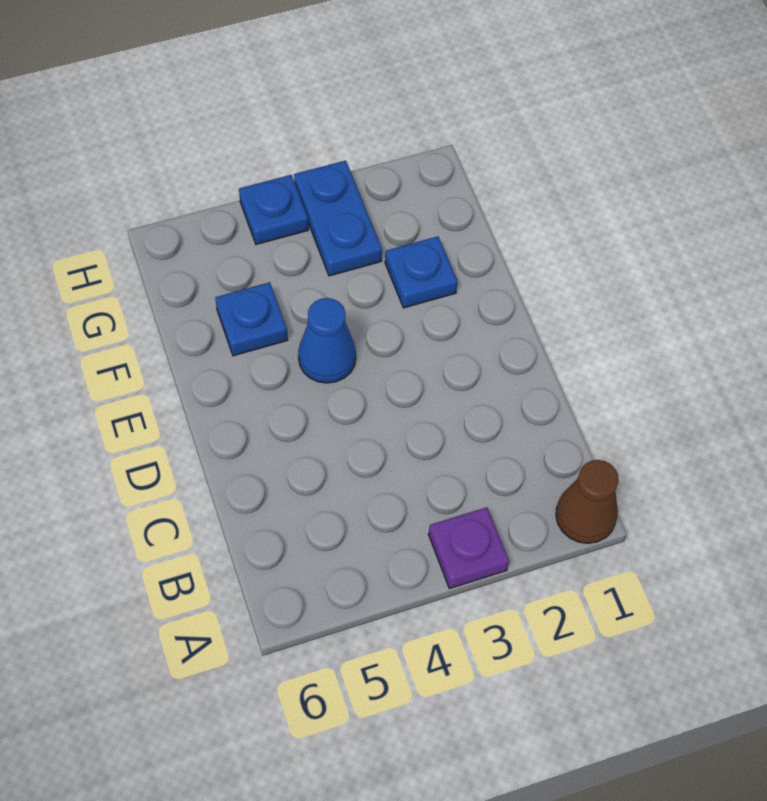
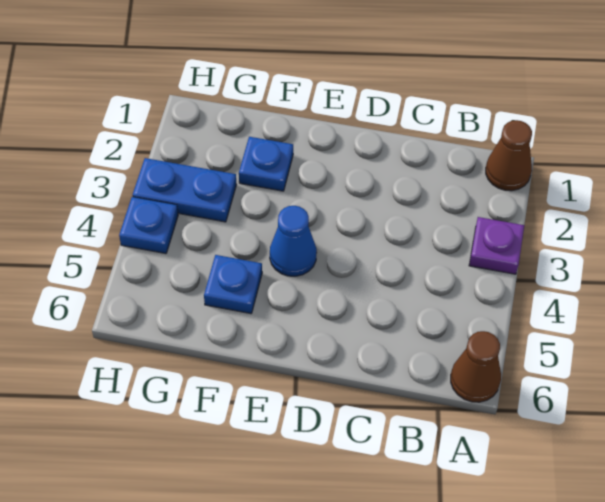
none -> brown 1x1 cone [451,331,501,402]

